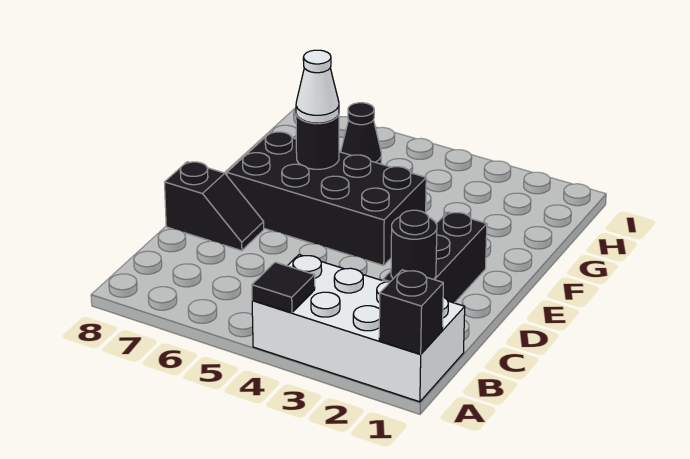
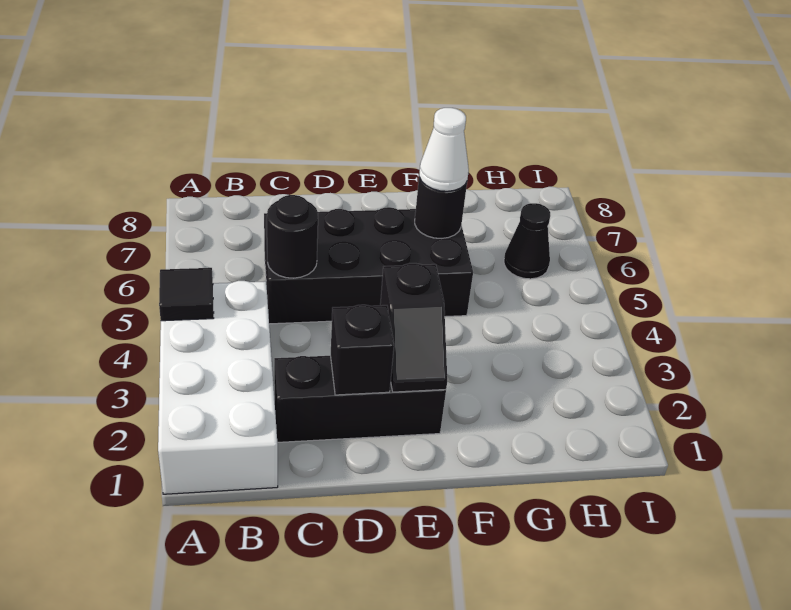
black 1x1 brick [379,270,443,354] -> black 1x1 brick moved to [331,305,394,395]
black 1x1 round brick [391,210,437,279] -> black 1x1 round brick moved to [267,195,318,278]
black 1x2 slope [165,162,264,251] -> black 1x2 slope moved to [380,263,447,392]
black 2x4 brick [227,132,426,265] -> black 2x4 brick turned to [264,207,473,324]

